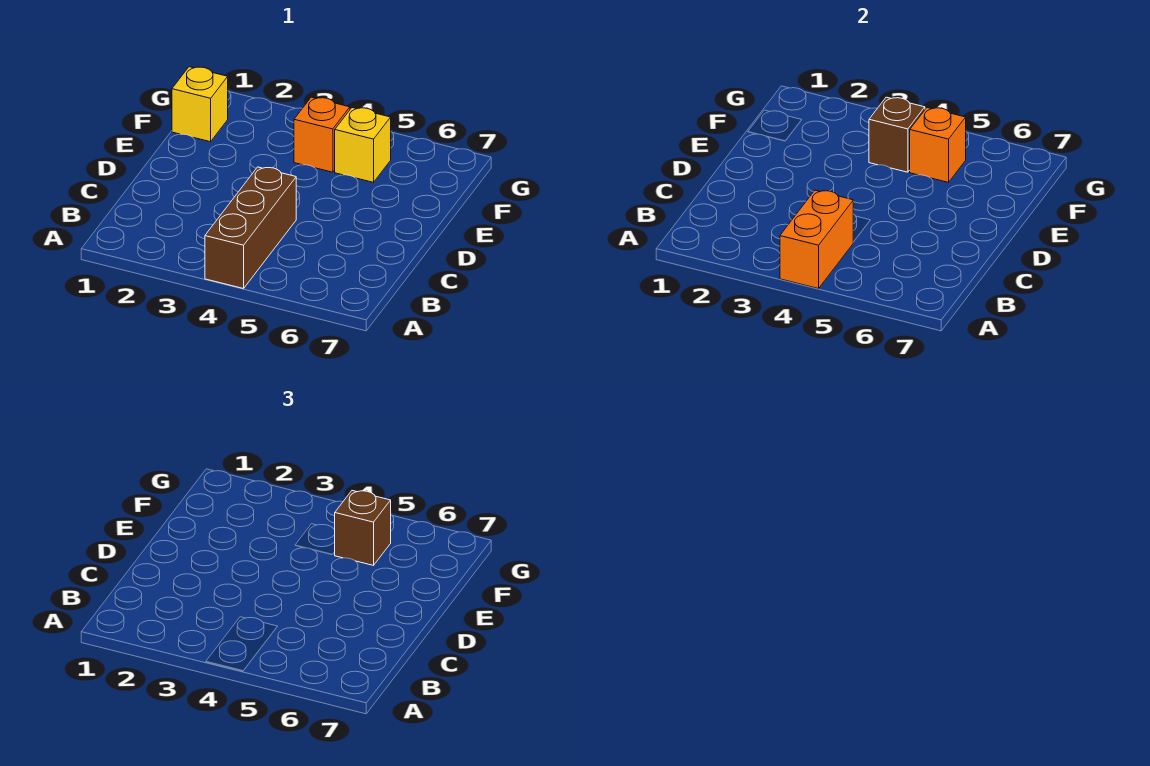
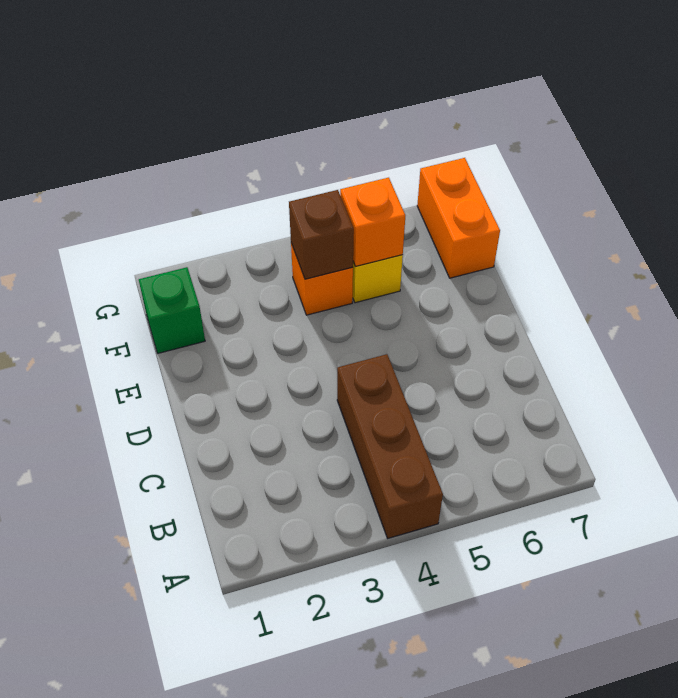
orange 1x2 brick [780,190,853,289] -> orange 1x2 brick moved to [417,158,500,278]
yellow 1x1 brick [172,67,228,142] -> green 1x1 brick [139,267,205,353]
brown 1x1 brick [334,491,391,565] -> none

